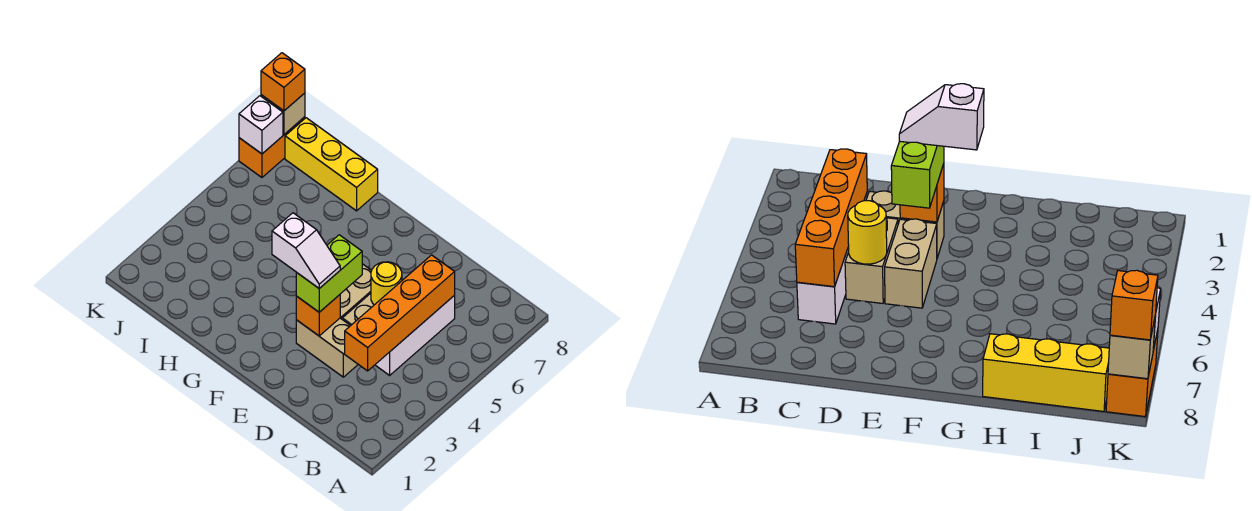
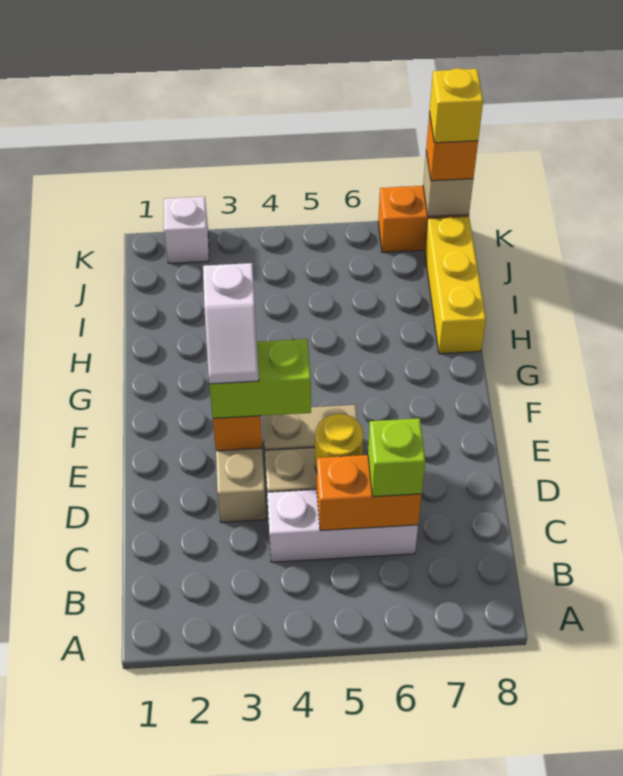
orange 1x4 brick [345,255,455,371] -> orange 1x2 brick [317,455,422,531]
none -> lime 1x1 brick [368,418,425,497]
white 1x1 brick [239,96,283,154] -> white 1x1 brick moved to [164,197,209,263]
none -> yellow 1x1 brick [429,68,483,143]

